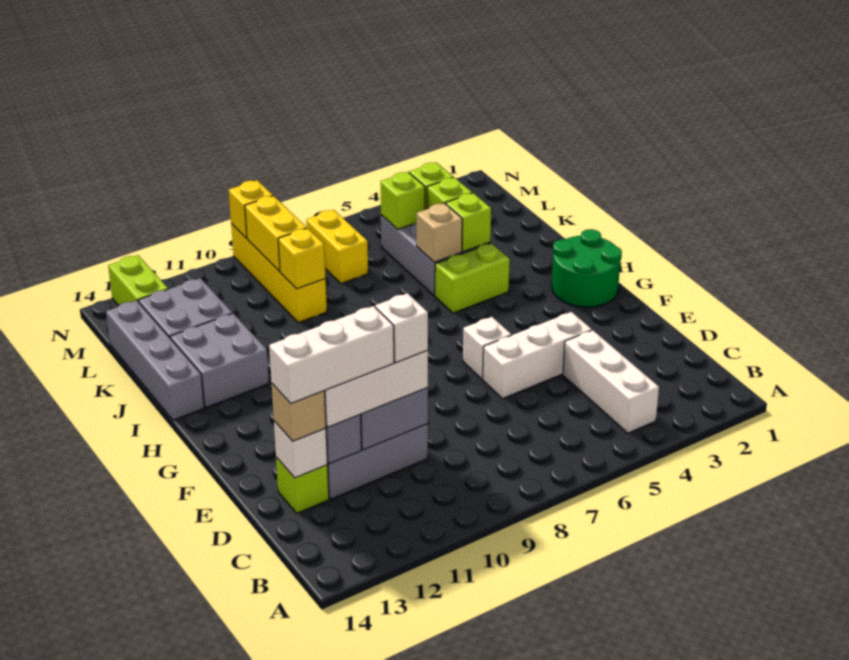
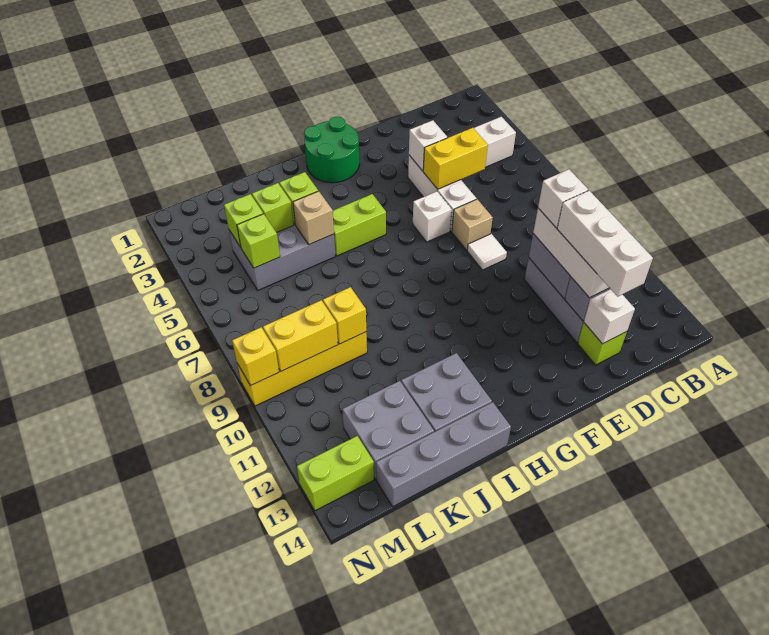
tan 1x1 brick [272,384,326,441] -> tan 1x1 brick moved to [452,199,493,250]
none -> white 1x1 brick [409,120,447,171]
none -> white 1x1 tile [467,234,507,270]
lime 1x2 brick [435,243,510,313] -> lime 1x2 brick turned to [333,194,386,256]
yellow 1x2 brick [306,210,368,283] -> yellow 1x2 brick moved to [423,128,488,189]

